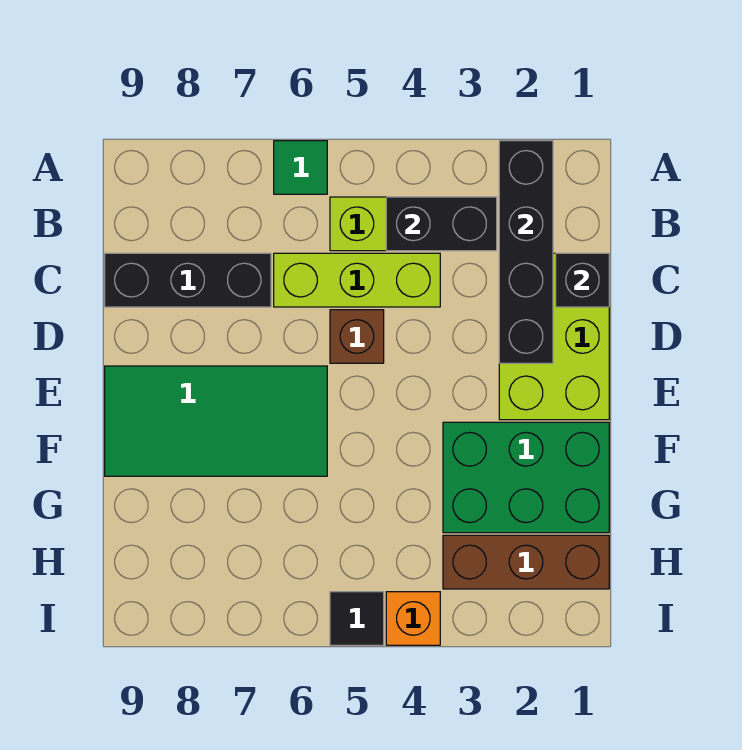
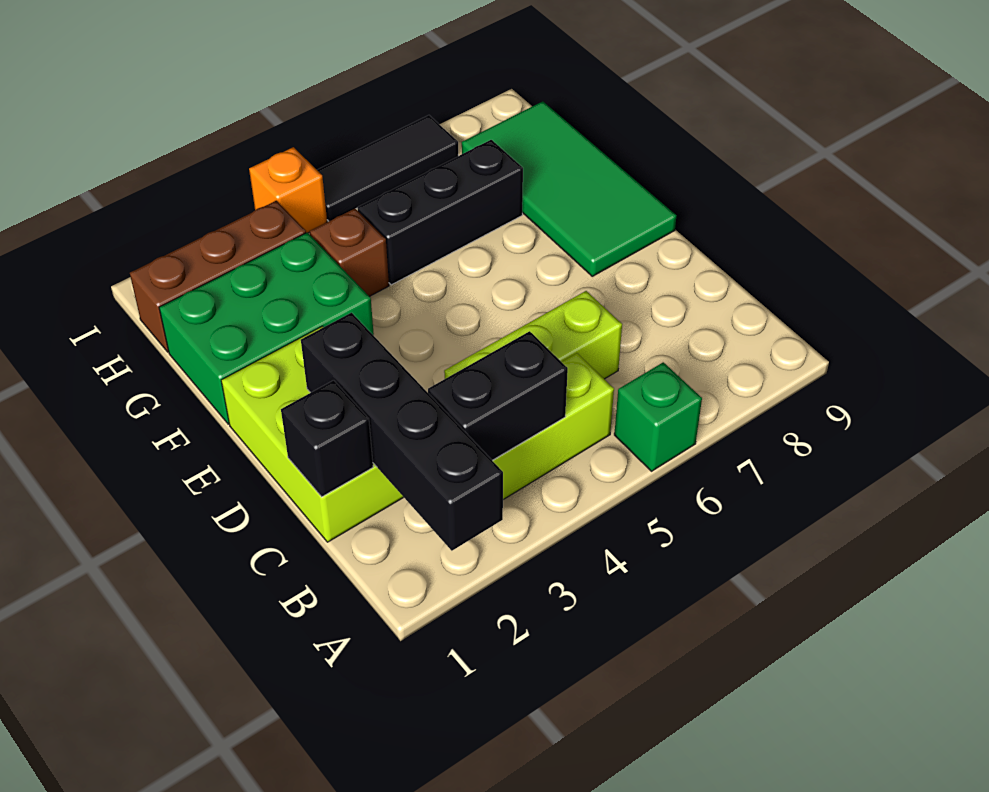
green 1x1 tile [274,141,327,194] -> green 1x1 brick [614,362,702,471]
black 1x3 brick [105,253,271,307] -> black 1x3 brick moved to [357,140,523,285]
brown 1x1 brick [330,310,384,363] -> brown 1x1 brick moved to [310,209,389,297]
green 2x4 tile [105,366,327,476] -> green 2x4 tile turned to [462,101,676,276]
black 1x1 tile [330,592,384,645] -> black 1x3 tile [317,115,459,221]

